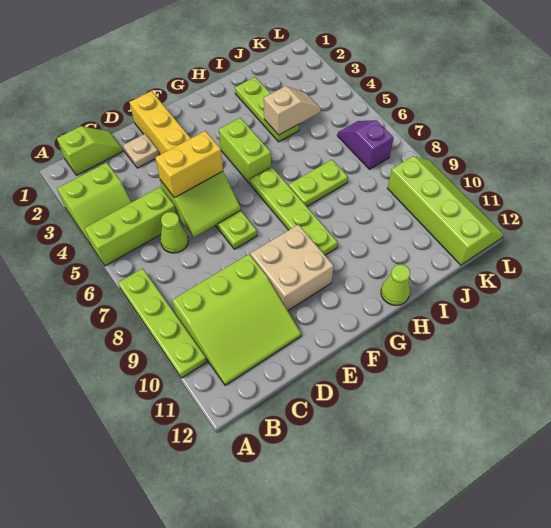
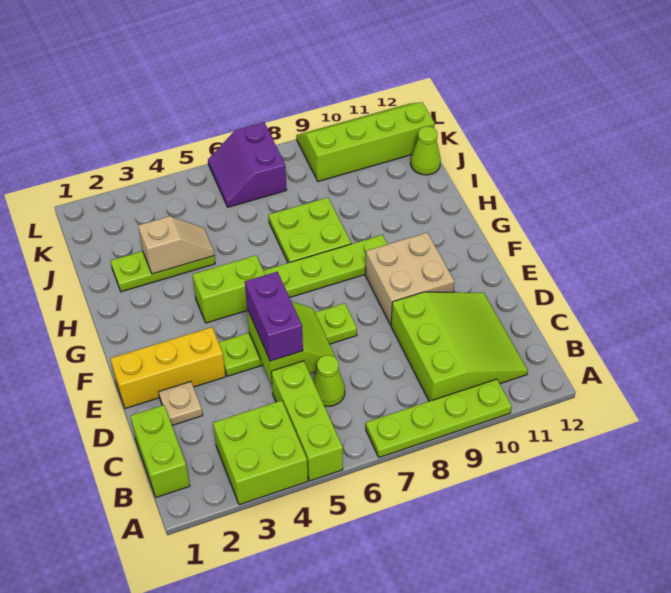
lime 2x2 slope [57,163,131,245] -> lime 2x2 brick [213,400,308,505]
lime 1x2 slope [57,126,123,175] -> lime 1x2 brick [130,405,190,497]
yellow 1x2 brick [155,131,223,198] -> purple 1x2 brick [245,272,303,361]
lime 1x2 plate [289,160,348,206] -> lime 2x2 plate [269,197,351,263]
lime 1x1 cone [381,264,410,305] -> lime 1x1 cone moved to [411,126,441,175]
tan 1x2 slope [264,86,321,135] -> tan 1x2 slope turned to [138,216,214,274]
purple 1x2 slope [337,120,393,169] -> purple 2x2 slope [208,122,287,207]

